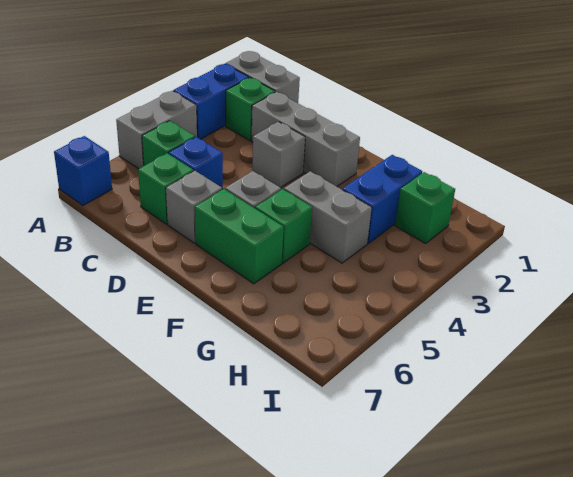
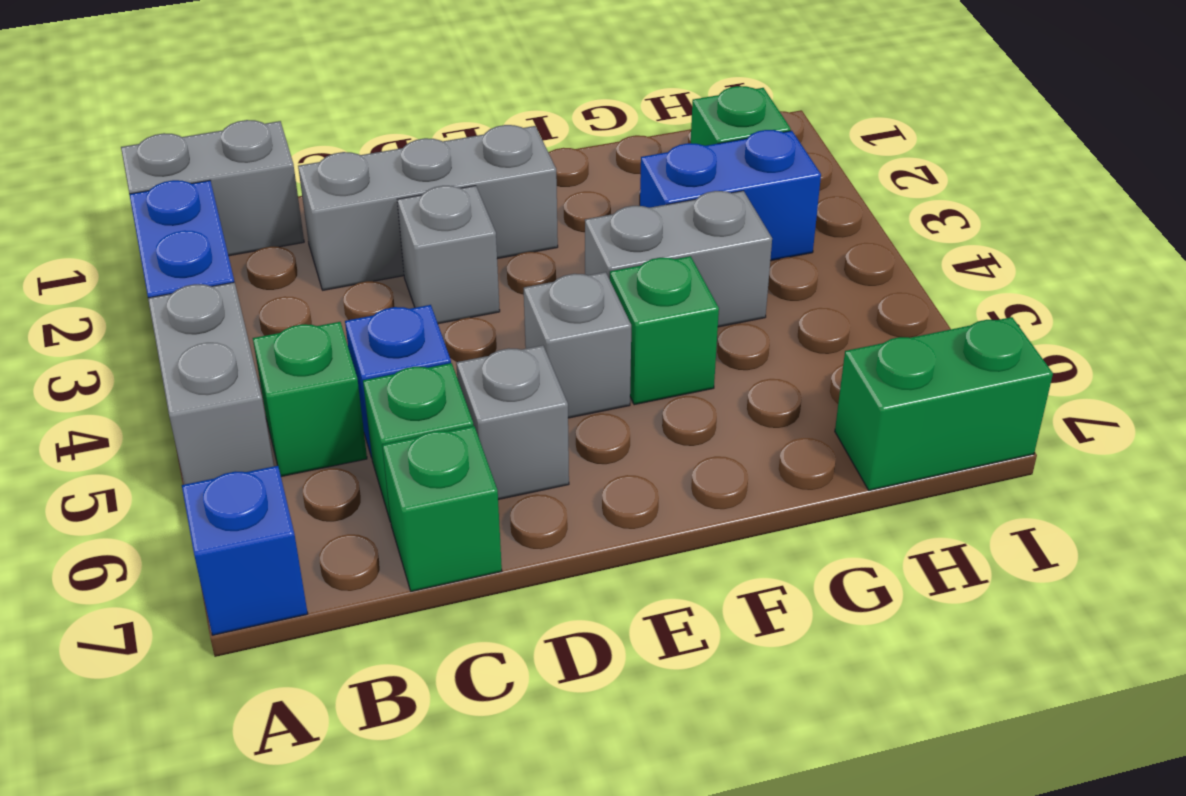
green 1x1 brick [226,78,275,141] -> green 1x1 brick moved to [382,426,502,591]
green 1x2 brick [195,189,283,284] -> green 1x2 brick moved to [835,317,1053,490]
blue 1x2 brick [342,155,422,243] -> blue 1x2 brick turned to [640,130,821,261]

